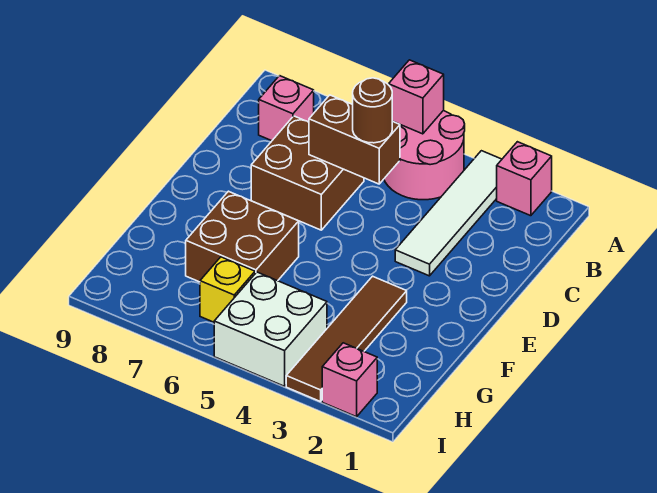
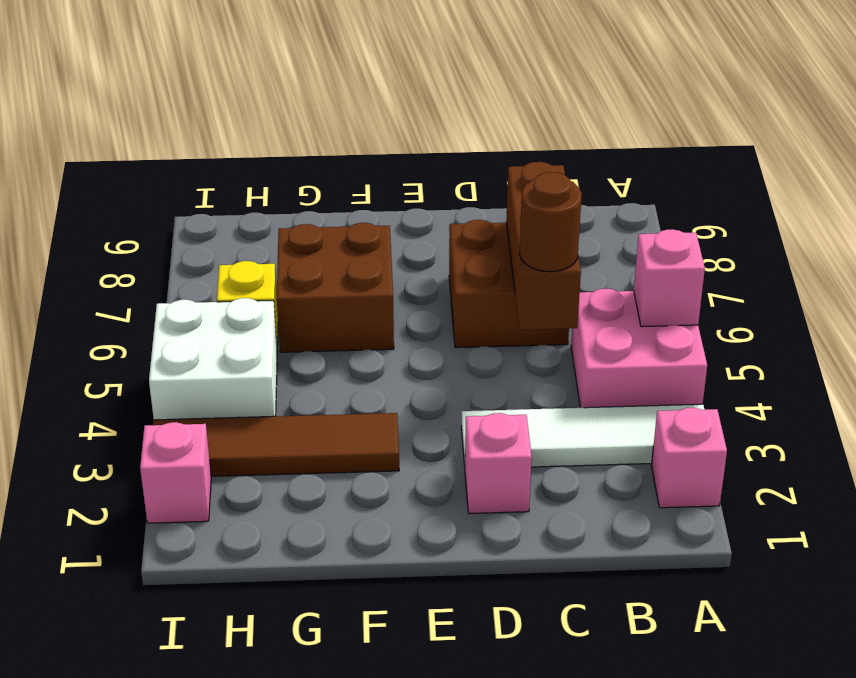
pink 2x2 round brick [384,110,465,200] -> pink 2x2 brick [571,289,707,408]
pink 1x1 brick [259,76,314,141] -> pink 1x1 brick moved to [465,413,532,513]
brown 1x2 brick [309,95,400,184] -> brown 1x3 brick [506,162,581,330]

